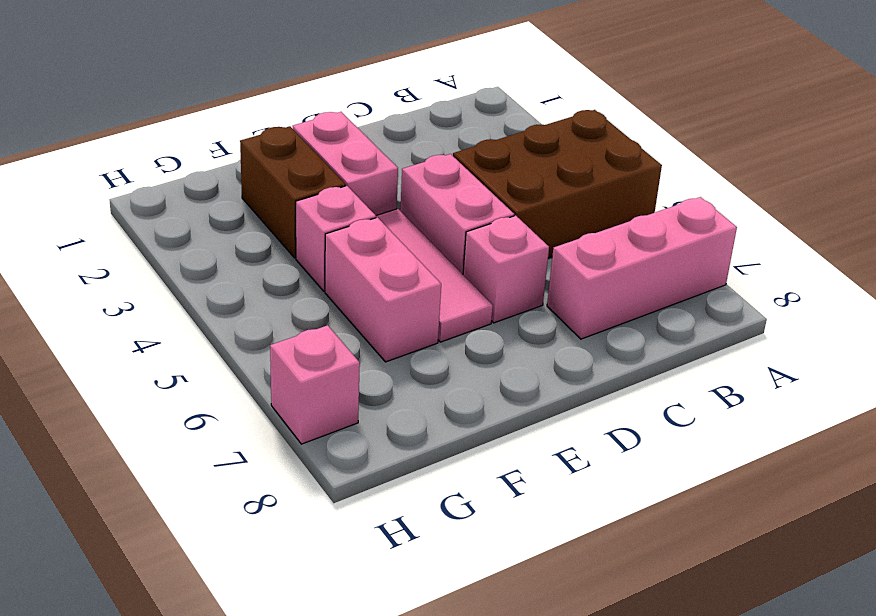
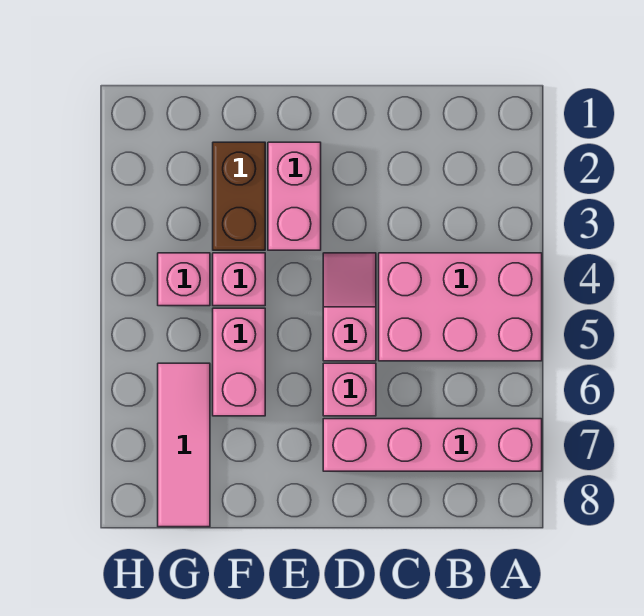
brown 2x3 brick [453,110,662,258] -> pink 2x3 brick [379,253,542,361]
pink 1x3 brick [547,197,737,339] -> pink 1x4 brick [323,419,542,471]
pink 1x2 brick [400,154,514,274] -> pink 1x2 slope [323,253,376,361]
pink 1x3 tile [376,209,493,342] -> pink 1x3 tile moved to [158,363,210,527]
pink 1x1 brick [270,325,360,444] -> pink 1x1 brick moved to [158,253,210,306]

